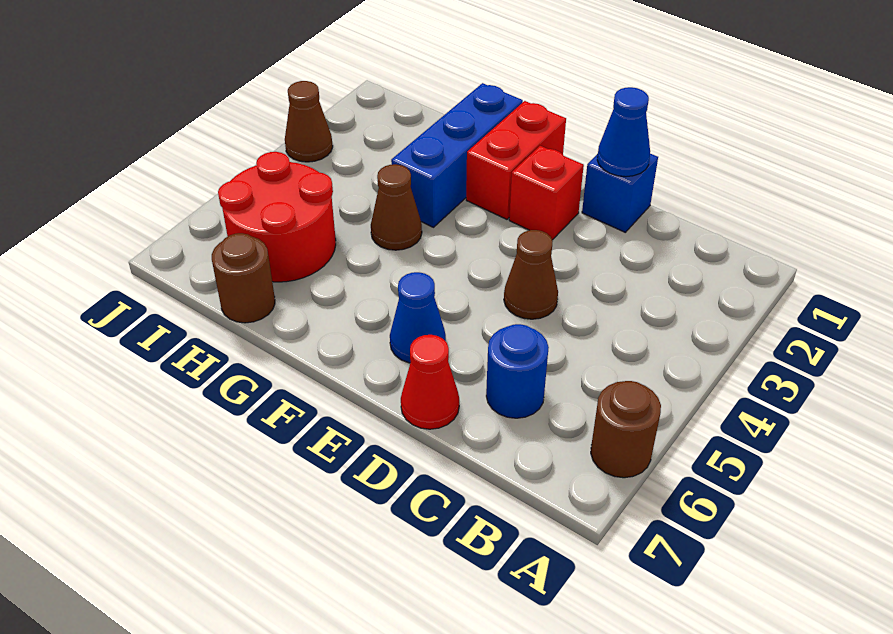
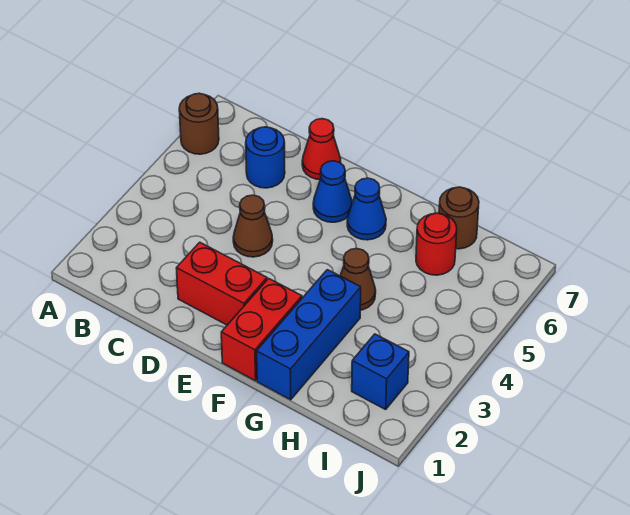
blue 1x1 brick [582,154,658,232] -> blue 1x1 brick moved to [352,334,409,409]
blue 1x1 cone [597,87,650,177] -> blue 1x1 cone moved to [347,178,386,240]
red 1x1 brick [509,146,584,240] -> red 1x2 brick [176,242,267,325]
red 2x2 round brick [218,152,336,282] -> red 1x1 round brick [416,213,457,275]
brown 1x1 cone [285,81,333,162] -> none

